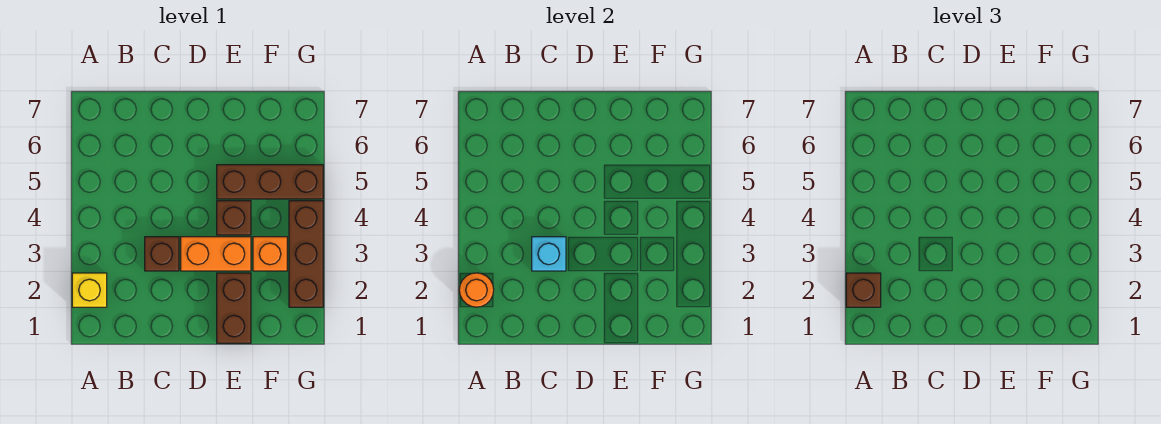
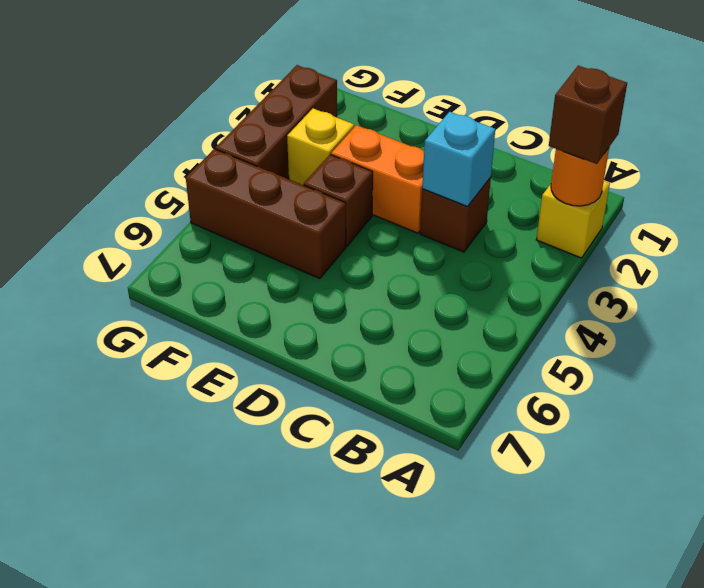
brown 1x2 brick [217,273,251,343] -> none
orange 1x1 brick [253,237,287,271] -> yellow 1x1 brick [287,108,354,185]

